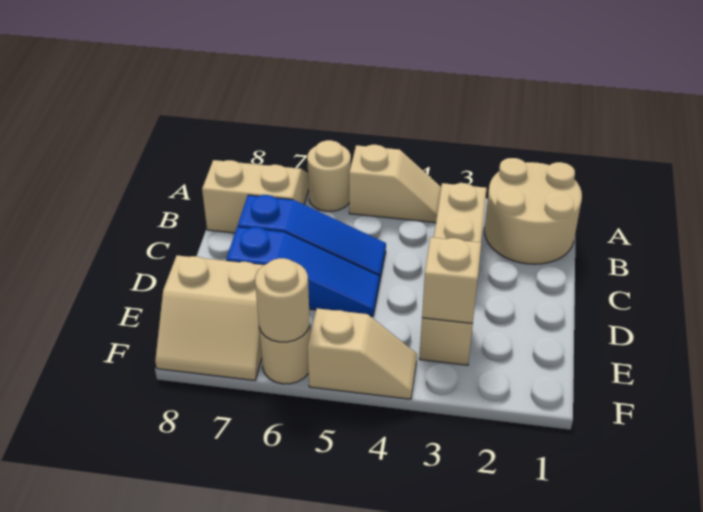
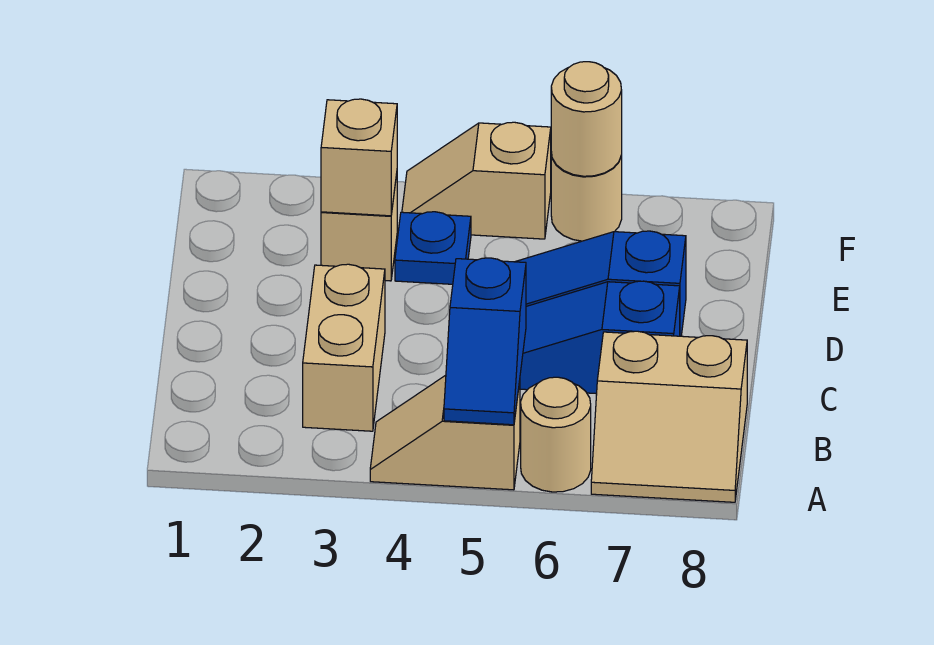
tan 2x2 round brick [484,158,582,264] -> none
none -> blue 1x2 slope [444,258,526,425]
none -> blue 1x1 plate [395,212,471,284]
tan 2x2 slope [155,255,263,381] -> none

